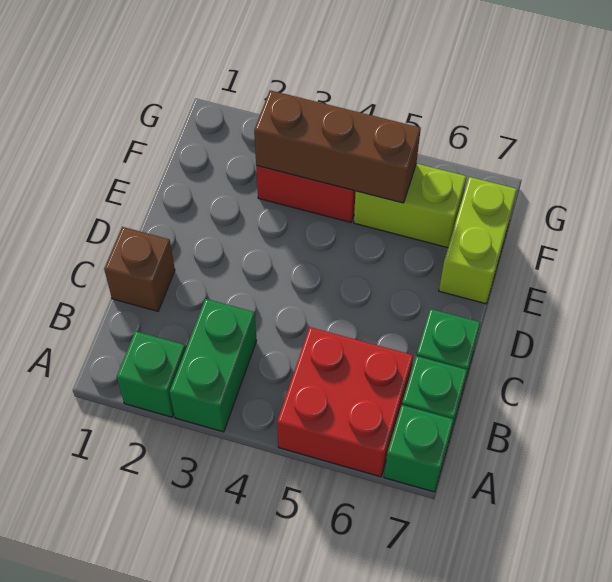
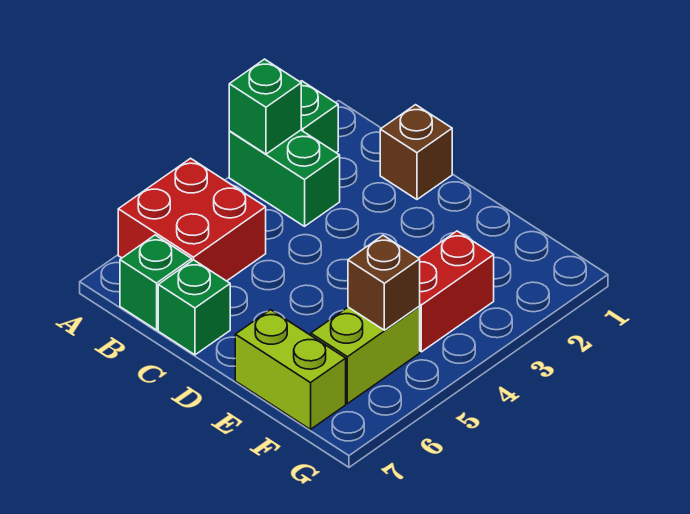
green 1x1 brick [384,405,454,492] -> green 1x1 brick moved to [229,59,301,154]
brown 1x3 brick [254,90,421,203] -> brown 1x1 brick [348,236,420,330]

